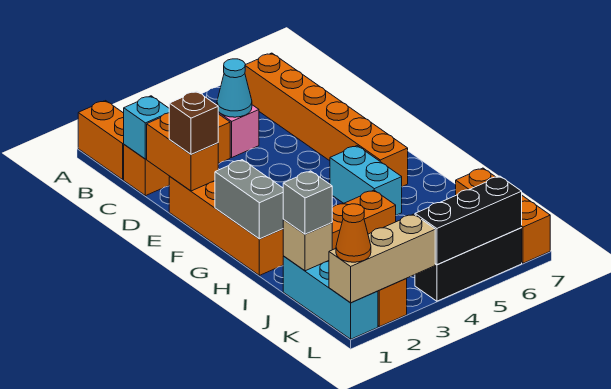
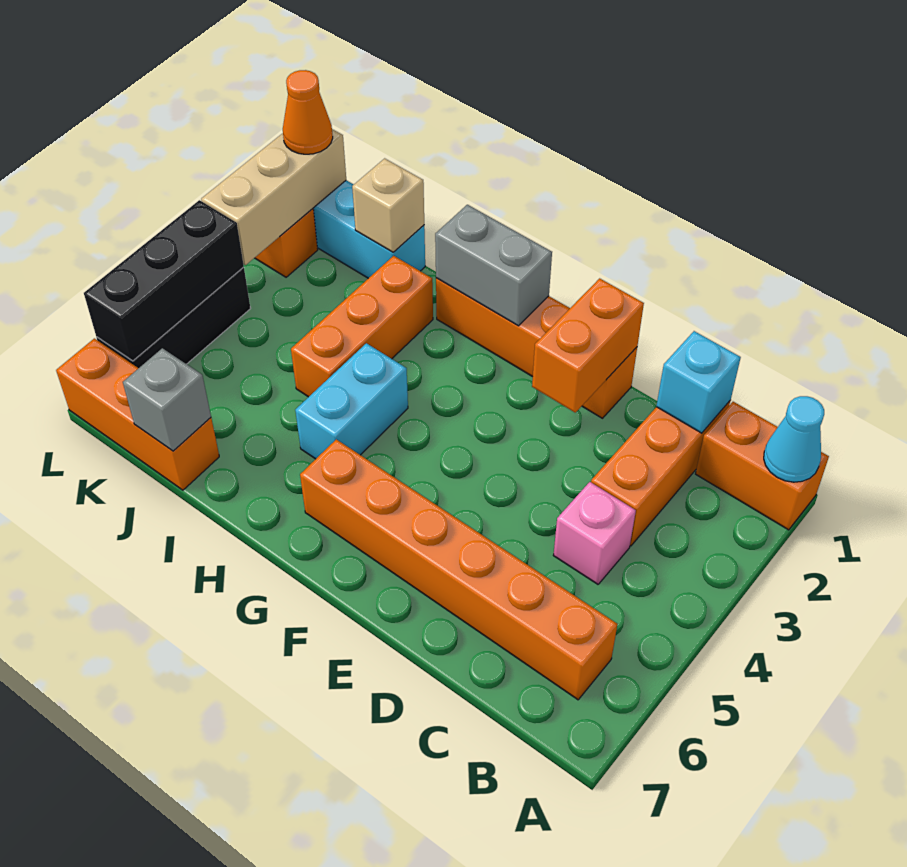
cyan 1x1 cone [217,59,252,117] -> cyan 1x1 cone moved to [764,396,824,482]
orange 1x2 brick [147,113,218,191] -> orange 1x2 brick turned to [532,278,644,412]
brown 1x1 brick [169,91,218,155] -> none
cyan 1x2 brick [330,146,402,215] -> cyan 1x2 brick turned to [295,343,408,459]
grey 1x1 brick [283,171,332,234] -> grey 1x1 brick moved to [123,348,211,451]

